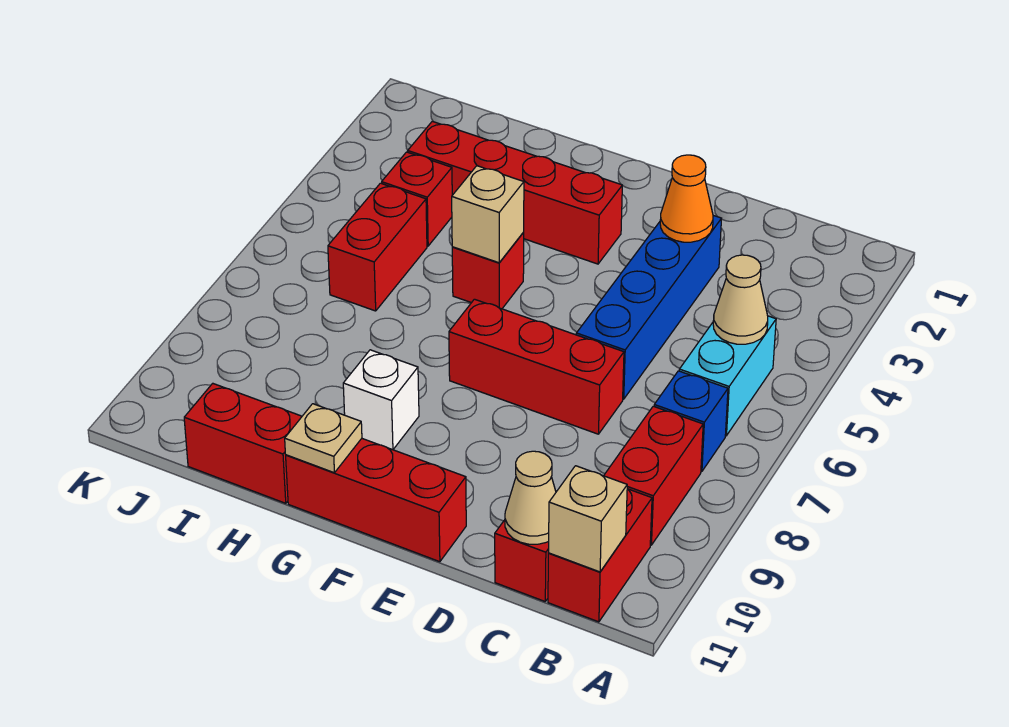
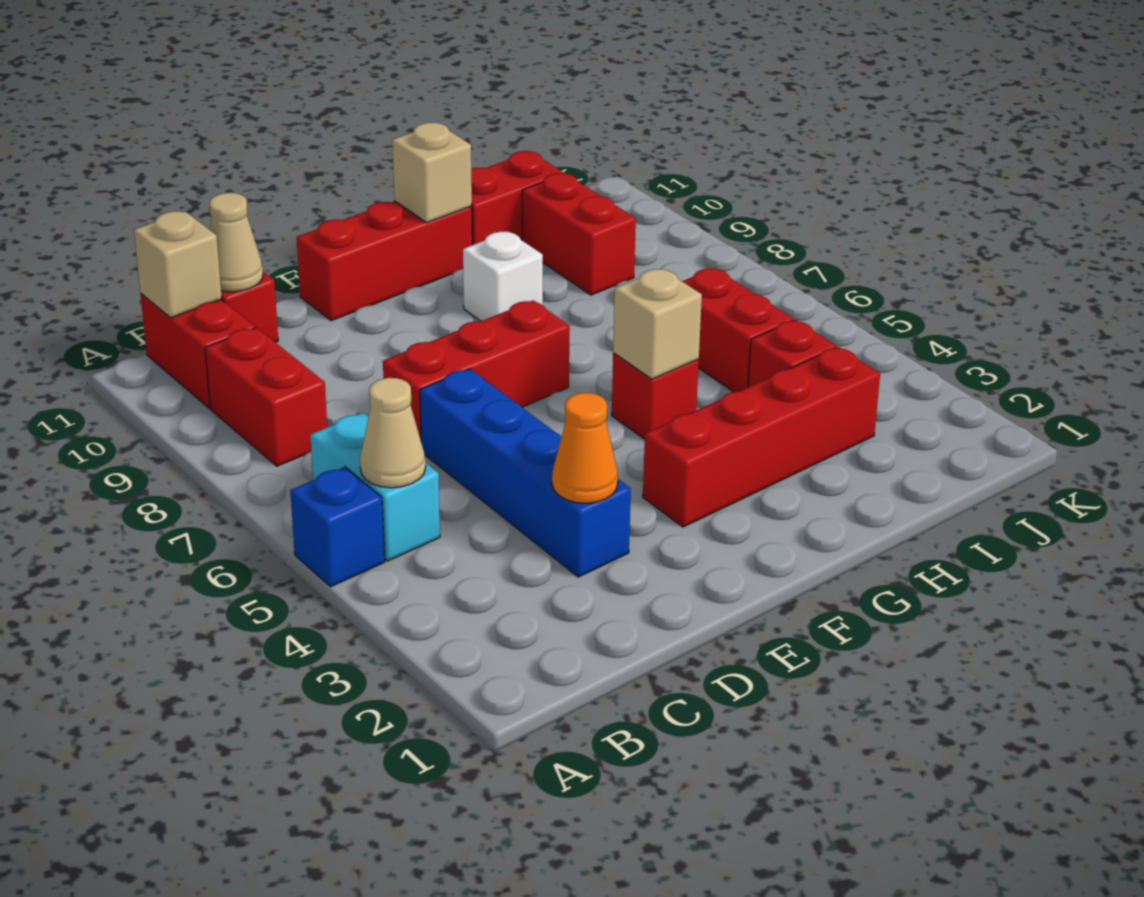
blue 1x1 brick [654,371,728,471] -> blue 1x1 brick moved to [290,467,385,587]
tan 1x1 plate [285,404,362,473] -> tan 1x1 brick [392,123,472,223]
none -> red 1x2 brick [522,173,636,295]

